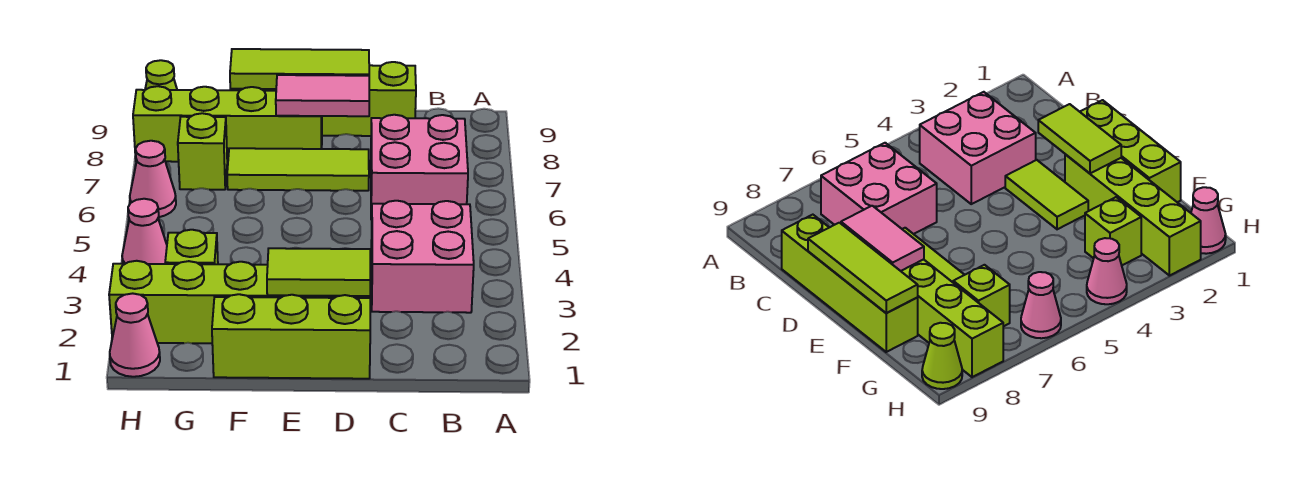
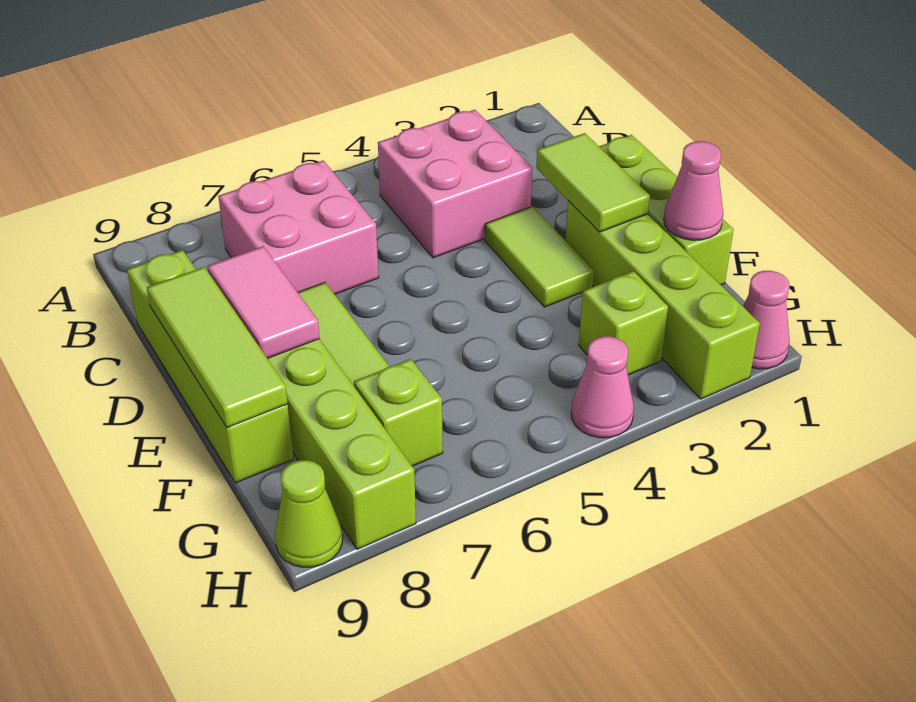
pink 1x1 cone [130,141,176,217] -> pink 1x1 cone moved to [664,141,723,240]

